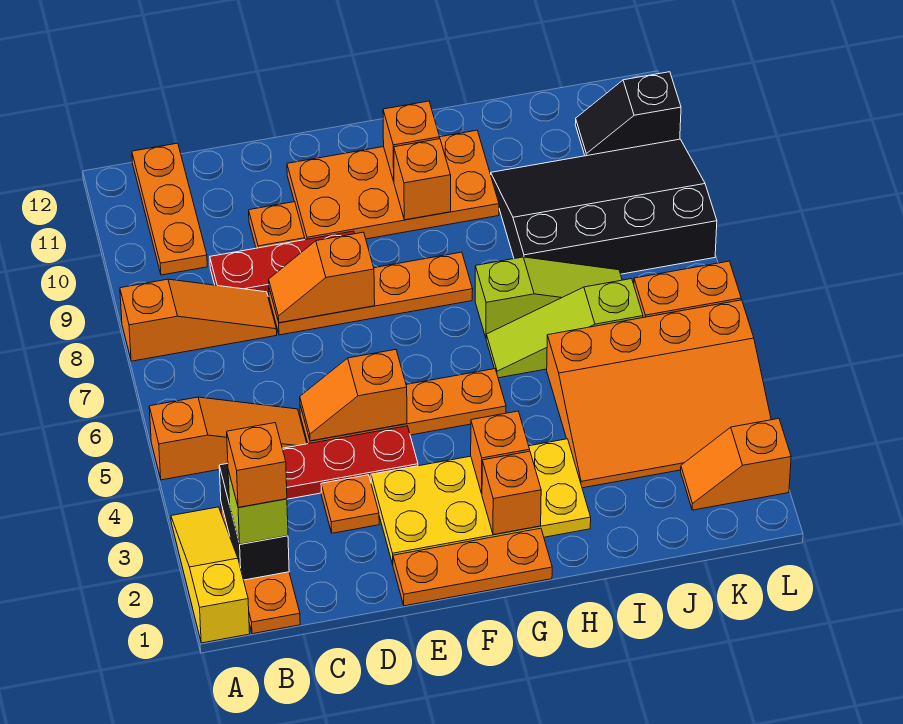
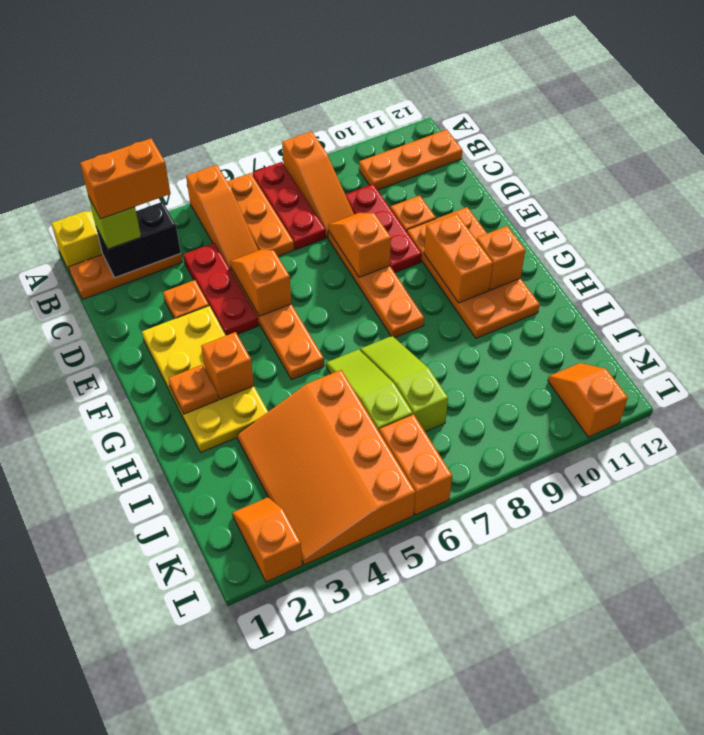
none -> red 1x3 plate [252,162,326,250]
orange 1x1 brick [227,423,287,507] -> orange 1x2 brick [80,138,171,219]
orange 1x3 plate [393,528,552,606] -> orange 1x3 plate moved to [227,173,294,256]
orange 1x1 brick [482,451,541,535] -> orange 1x1 plate [168,365,218,414]
orange 1x1 brick [394,139,451,220] -> orange 1x2 brick [424,214,493,303]
lime 1x3 slope [475,257,622,338] -> lime 1x3 slope turned to [360,336,448,432]
black 3x4 slope [491,139,717,274] -> none
black 1x2 slope [575,72,681,156] -> orange 1x2 slope [548,363,628,437]

